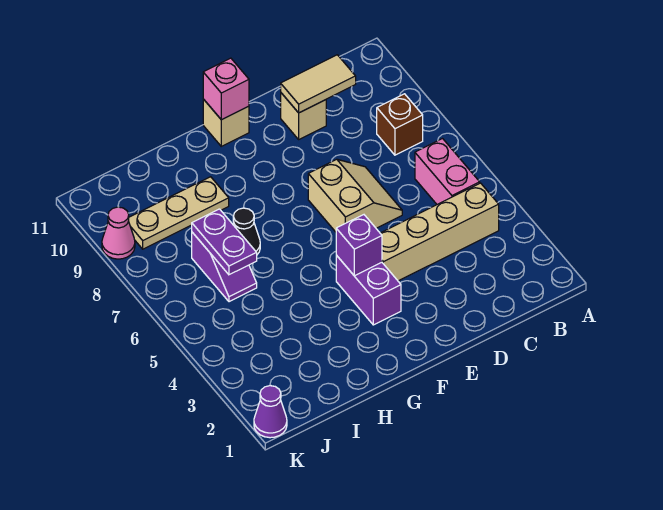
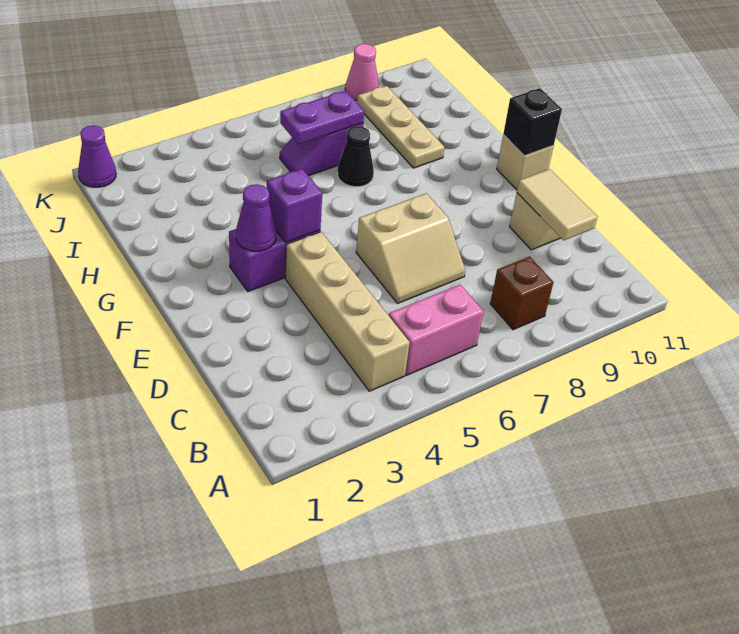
none -> purple 1x1 cone [236,184,276,251]
pink 1x1 brick [203,58,249,120] -> black 1x1 brick [503,88,562,156]

